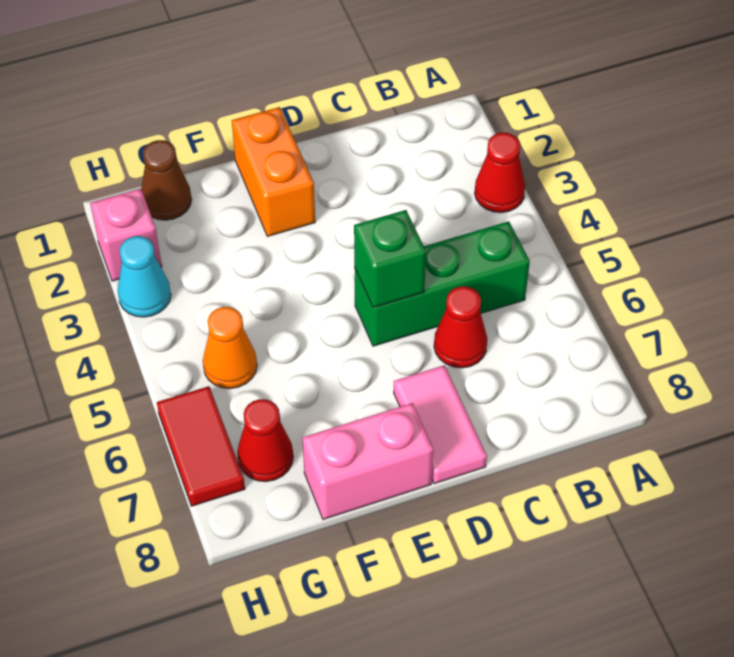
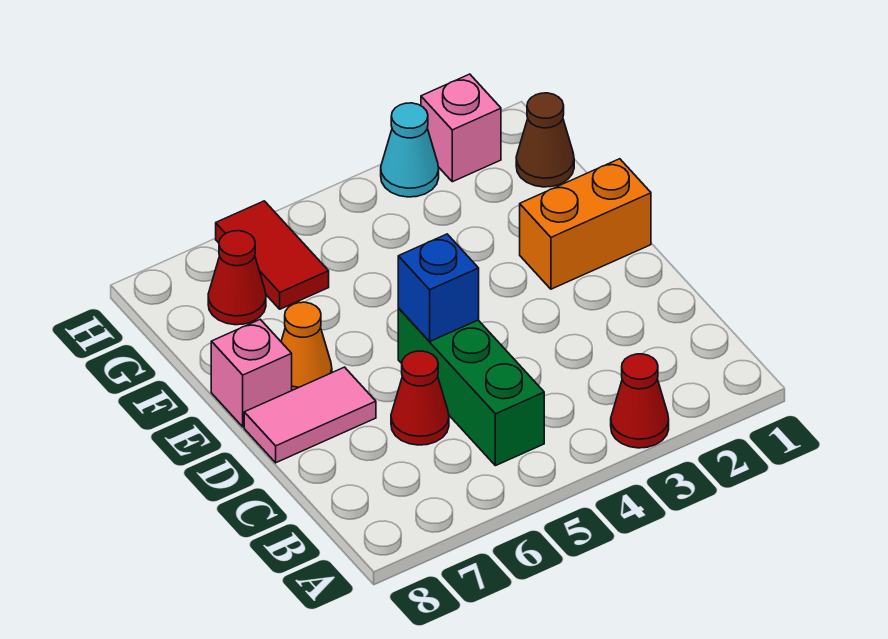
green 1x1 brick [354,210,426,308] -> blue 1x1 brick [398,234,479,342]
pink 1x2 brick [302,403,433,519] -> pink 1x1 brick [211,319,292,427]
orange 1x1 cone [203,307,257,389] -> orange 1x1 cone moved to [281,302,332,390]
red 1x2 tile [157,386,245,506] -> red 1x2 tile turned to [216,201,329,309]

